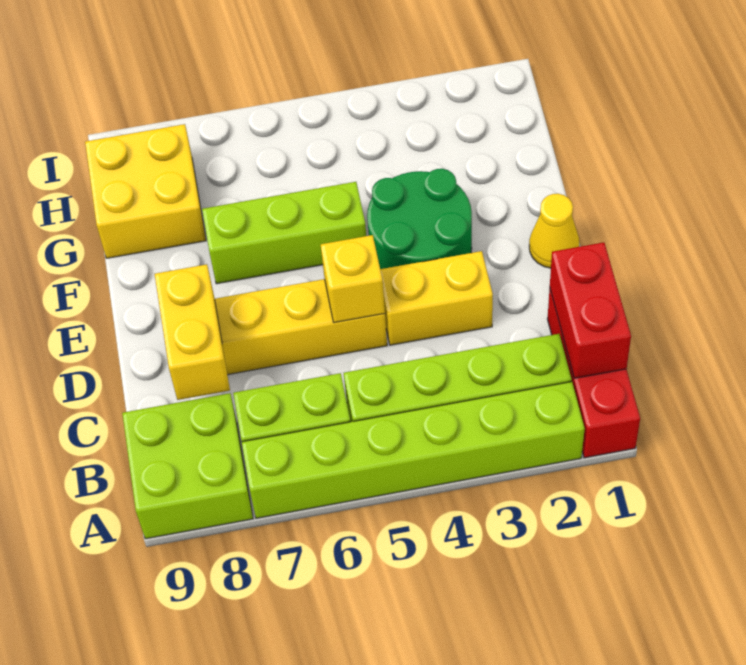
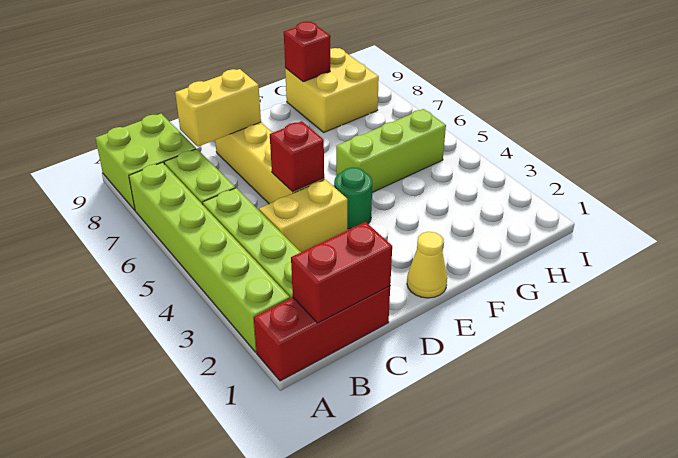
yellow 1x2 brick [380,251,493,345] -> yellow 1x2 brick turned to [259,179,348,252]
yellow 1x1 brick [321,235,385,323] -> red 1x1 brick [270,121,324,192]
green 2x2 round brick [367,169,472,269] -> green 1x1 round brick [334,167,372,229]
lime 1x3 brick [202,182,366,284] -> lime 1x3 brick turned to [336,109,446,192]
none -> red 1x1 brick [284,22,330,82]

